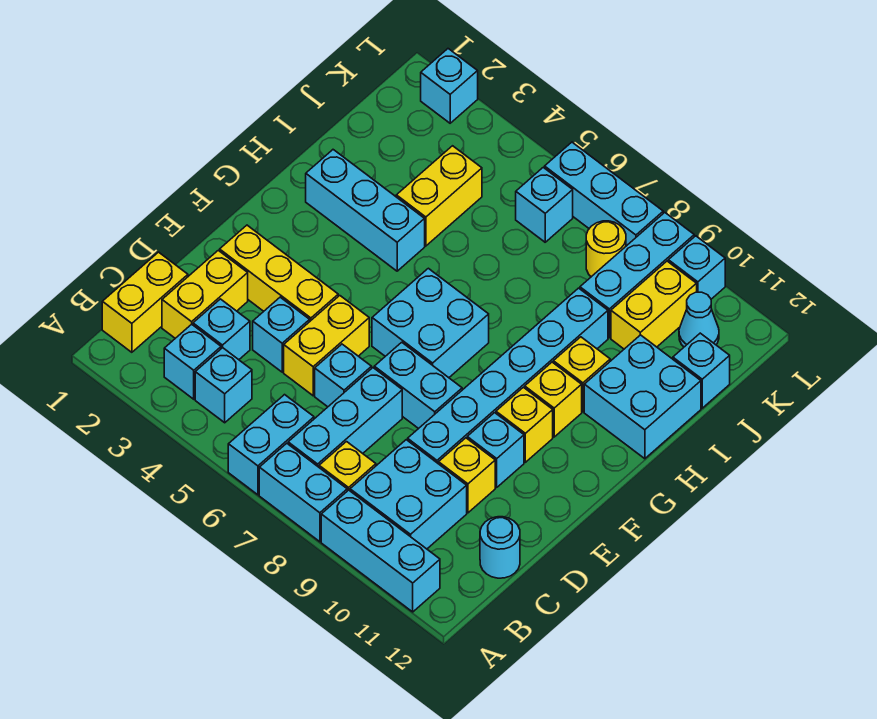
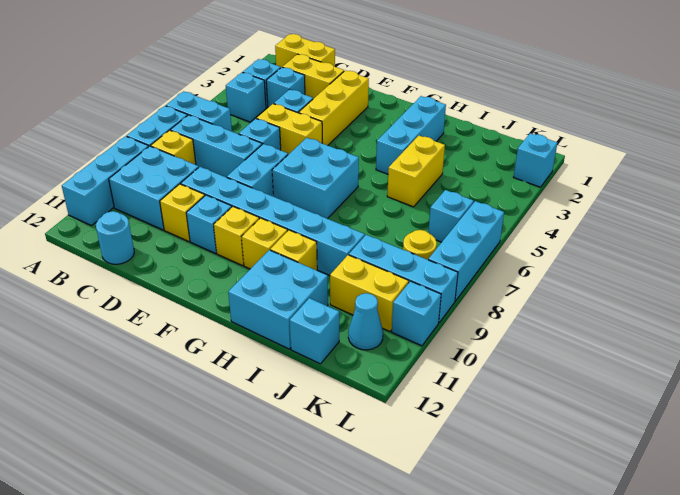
yellow 1x2 brick [396,146,482,246] -> yellow 1x2 brick turned to [387,136,445,207]

